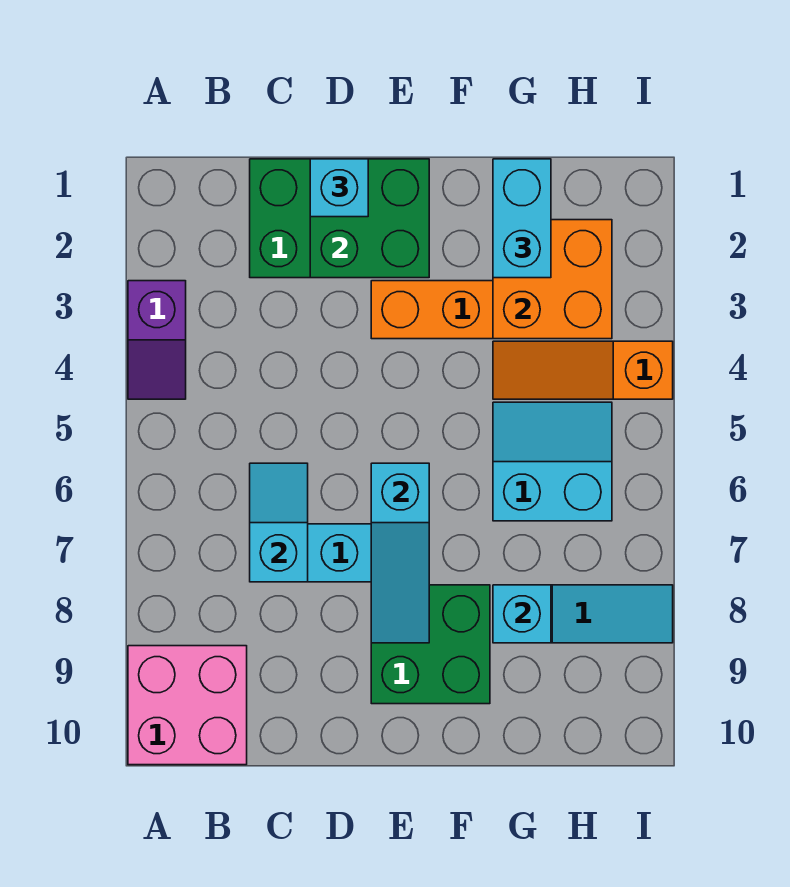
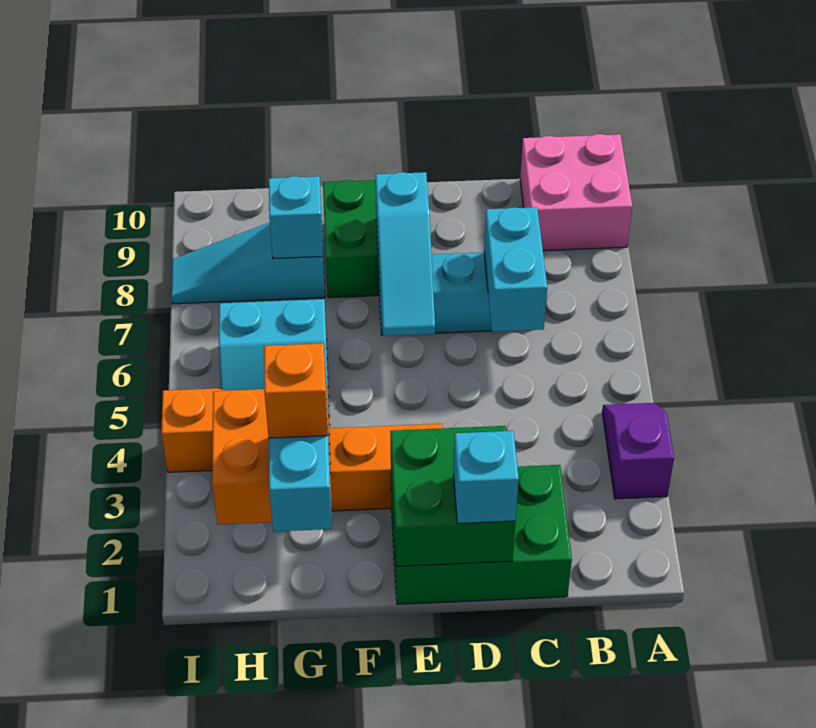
cyan 1x2 slope [250,463,308,582] -> cyan 1x2 brick [484,207,547,332]
cyan 1x3 slope [371,463,429,643] -> cyan 1x3 slope turned to [376,172,435,336]
none -> orange 1x1 brick [264,343,328,438]

